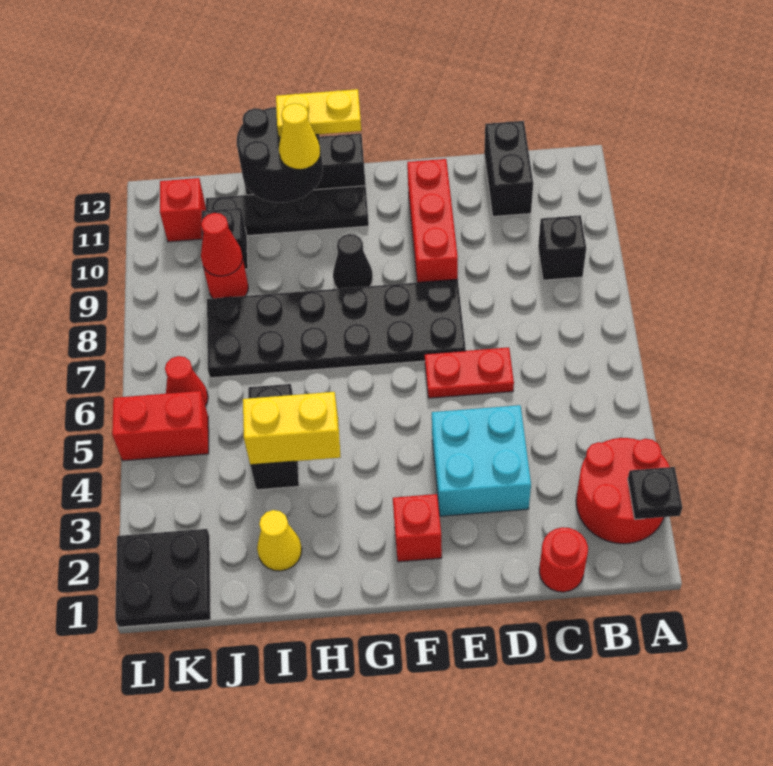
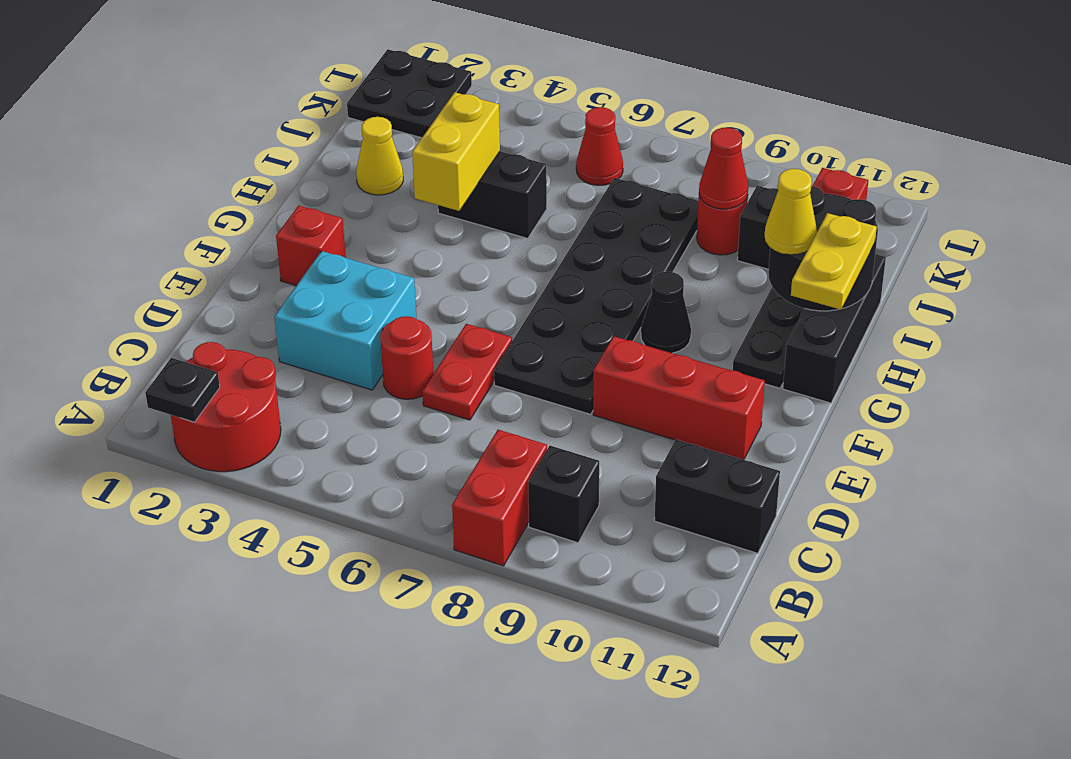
red 1x1 round brick [539,527,588,592] -> red 1x1 round brick moved to [380,316,433,399]
red 1x2 brick [112,391,209,461] -> red 1x2 brick moved to [452,430,547,566]

